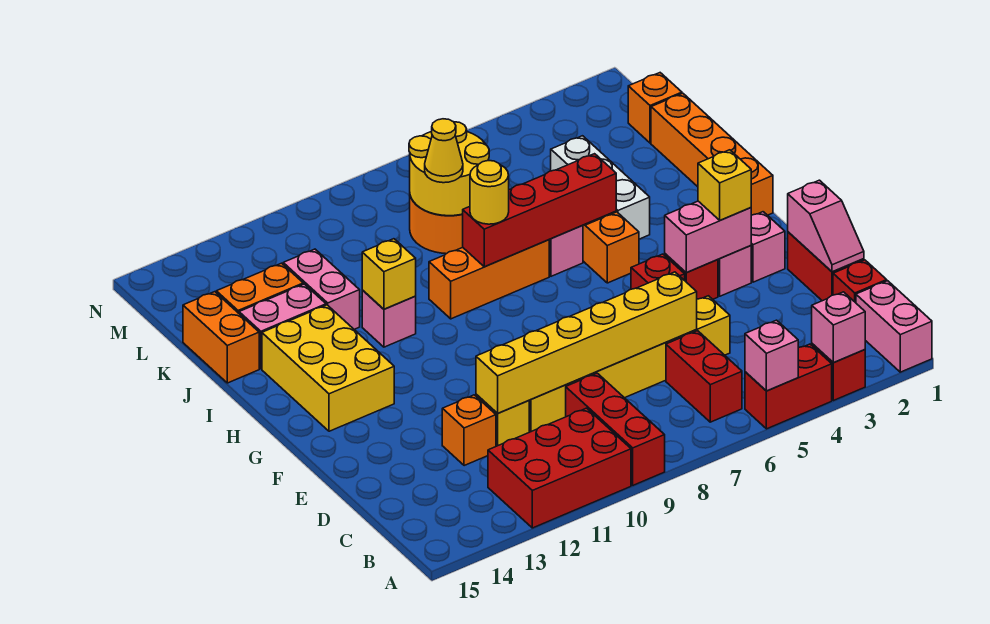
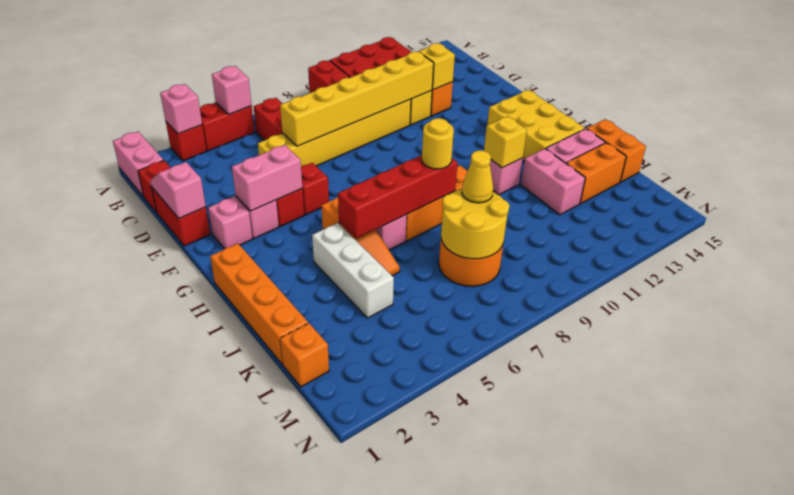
yellow 1x1 brick [698,150,751,220] -> yellow 1x1 brick moved to [419,43,455,90]

